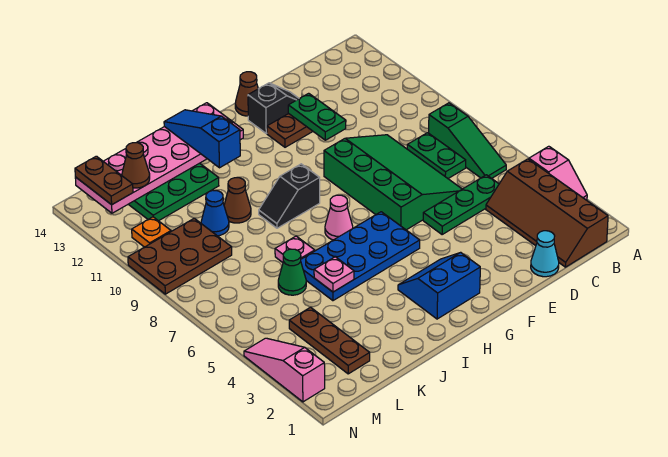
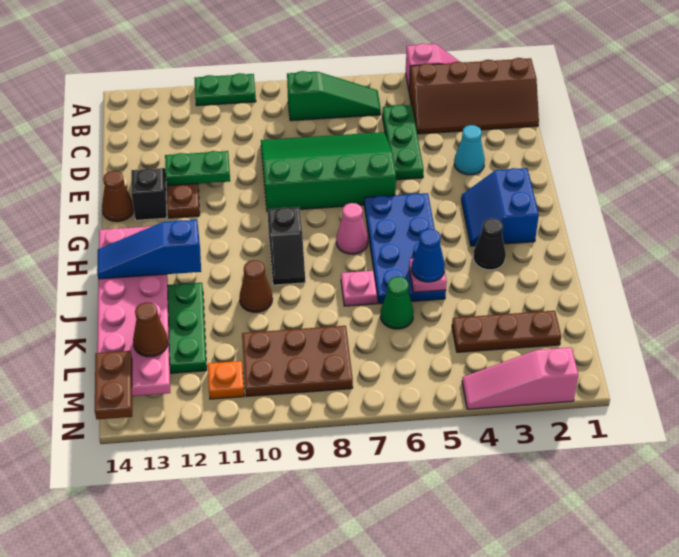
green 1x2 plate [407,133,466,178] -> green 1x2 plate moved to [194,73,256,106]
cyan 1x1 cone [531,231,559,277] -> cyan 1x1 cone moved to [454,125,485,175]
none -> black 1x1 cone [473,218,506,270]
blue 1x1 cone [201,191,229,236] -> blue 1x1 cone moved to [412,229,445,282]
brown 2x3 plate [128,218,232,294] -> brown 2x3 plate turned to [242,326,353,397]
brown 1x2 plate [75,156,133,205] -> brown 1x2 plate turned to [95,351,132,419]

